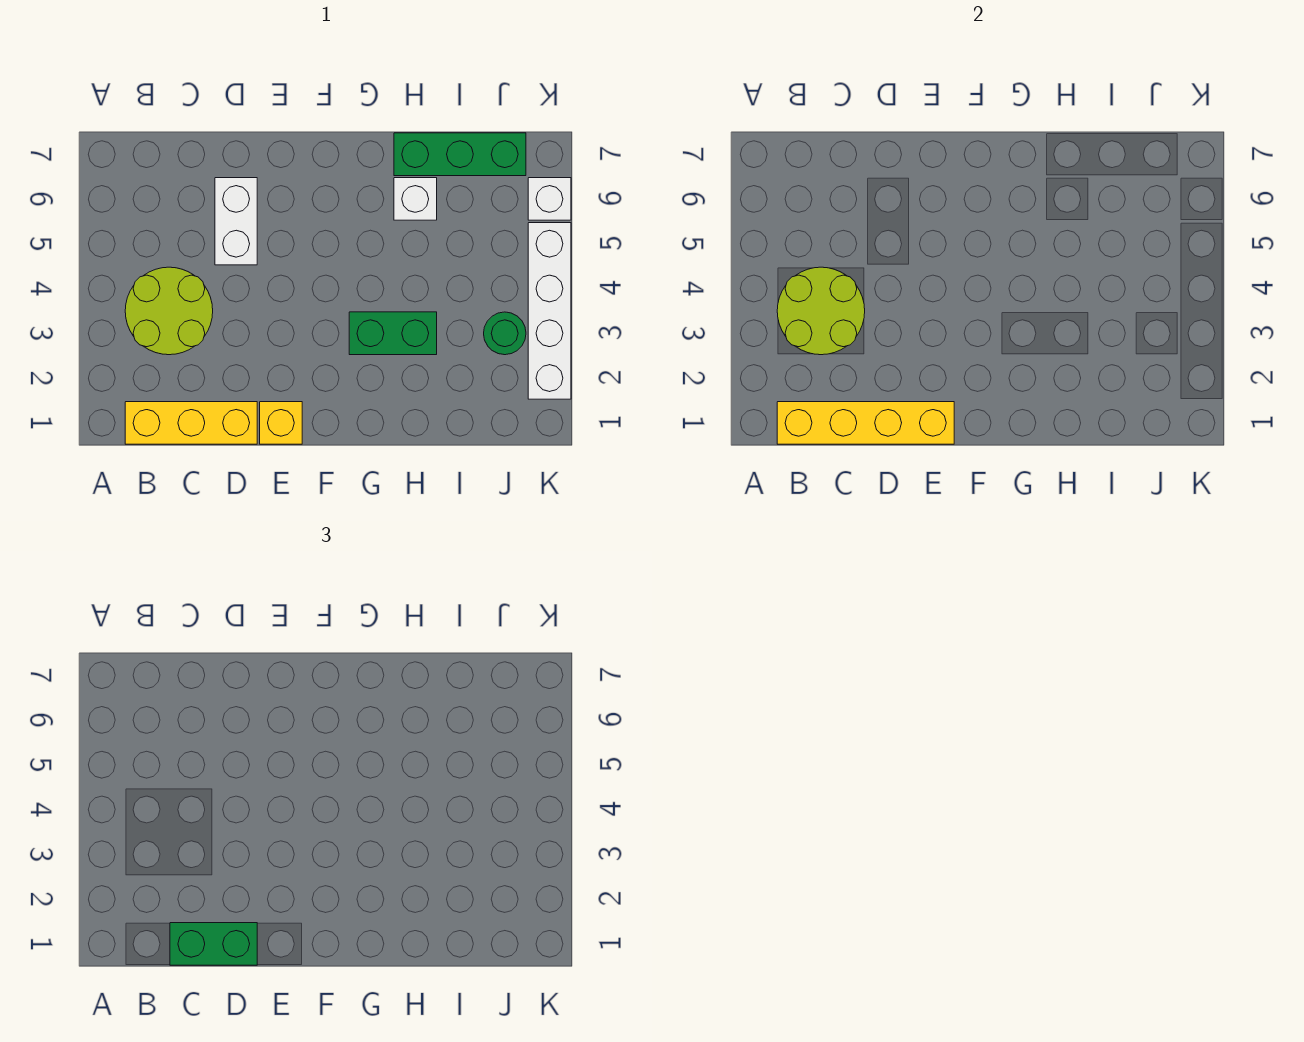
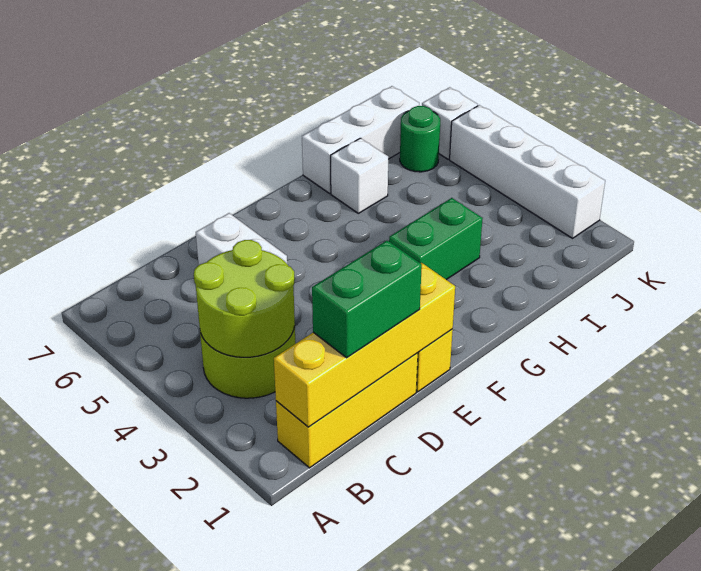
green 1x3 brick [394,133,526,176] -> white 1x3 brick [302,86,419,193]
green 1x1 round brick [484,312,526,355] -> green 1x1 round brick moved to [400,106,440,172]

